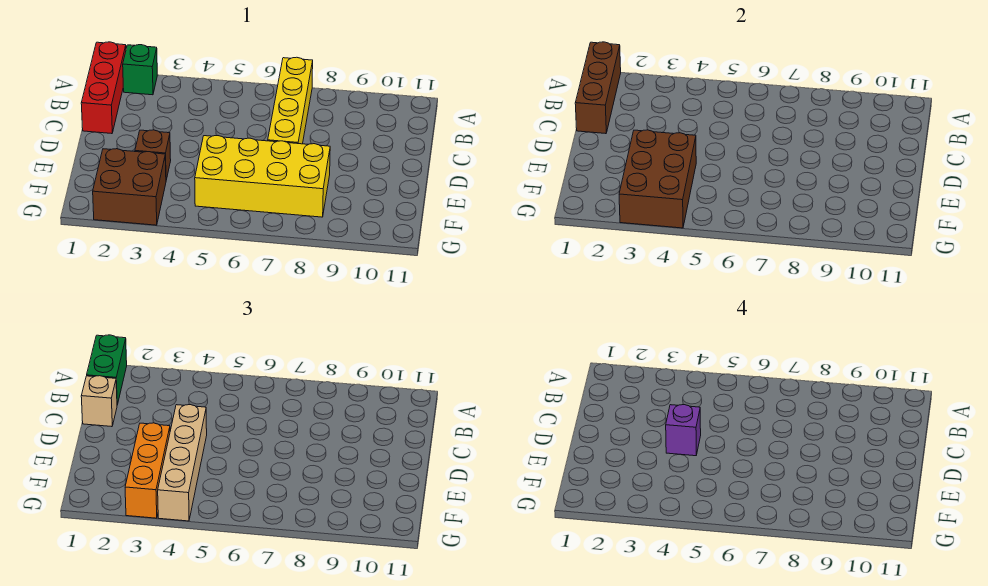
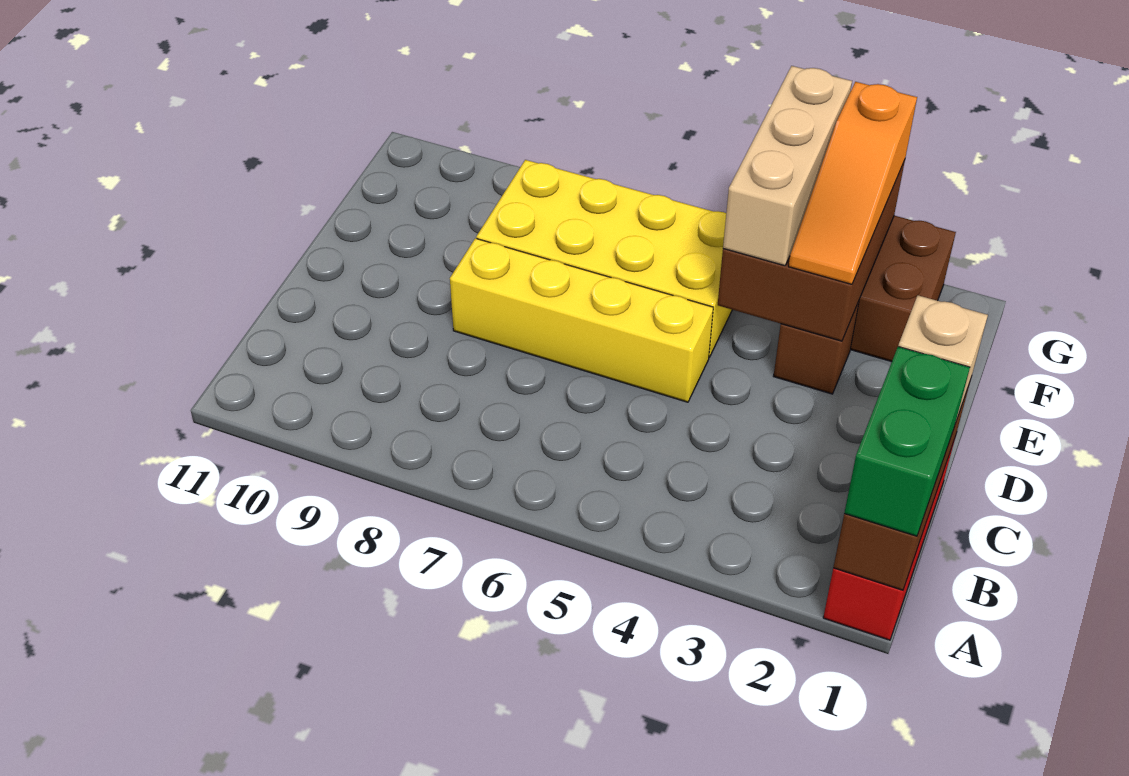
green 1x1 brick [123,45,157,95] -> none
yellow 1x4 brick [268,57,313,144] -> yellow 1x4 brick turned to [450,238,713,402]
tan 1x4 brick [158,405,207,521] -> tan 1x3 brick [723,66,852,266]
purple 1x1 brick [666,405,701,456] -> none
orange 1x3 brick [125,423,170,518] -> orange 1x3 slope [789,82,917,284]

